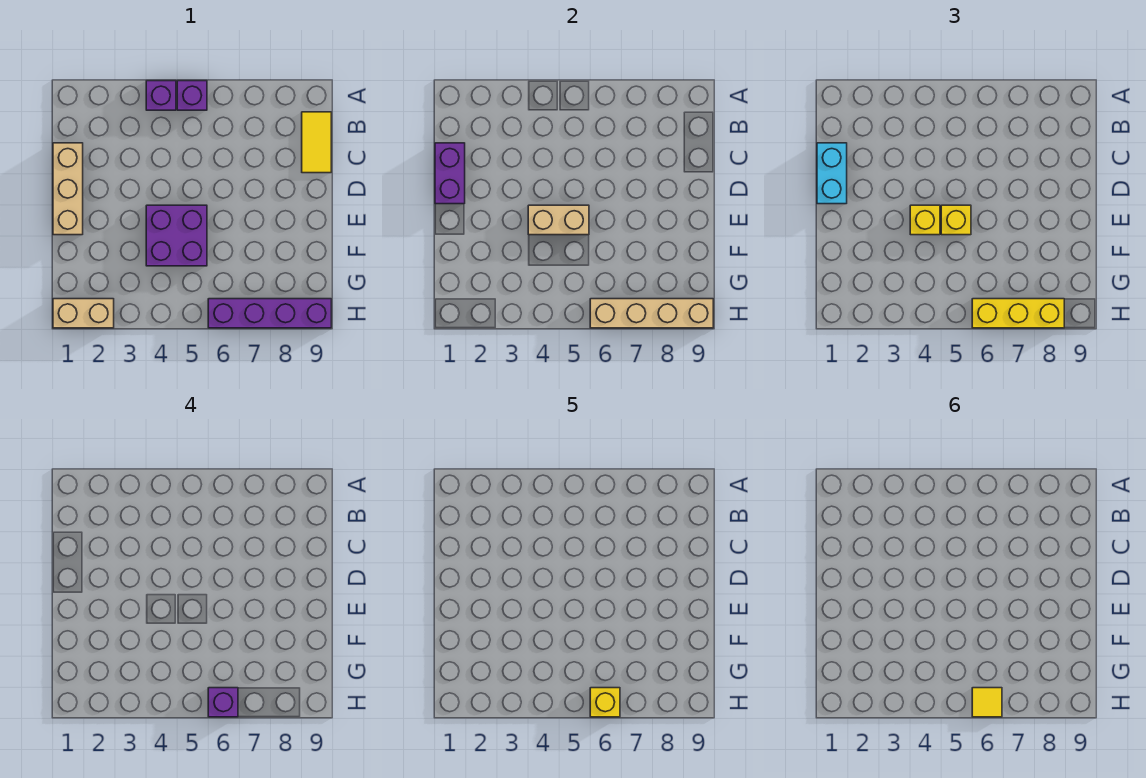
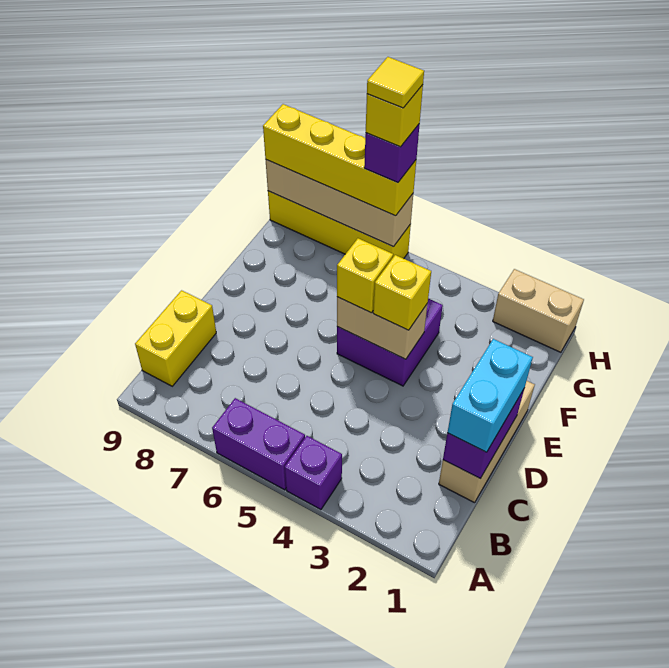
purple 1x1 brick [177,81,207,110] -> purple 1x2 brick [212,398,305,490]
yellow 1x2 tile [302,112,331,173] -> yellow 1x2 brick [135,290,216,386]
purple 1x4 brick [208,299,331,328] -> yellow 1x4 brick [268,191,411,259]
yellow 1x3 brick [972,299,1064,328] -> yellow 1x4 brick [263,104,416,216]

